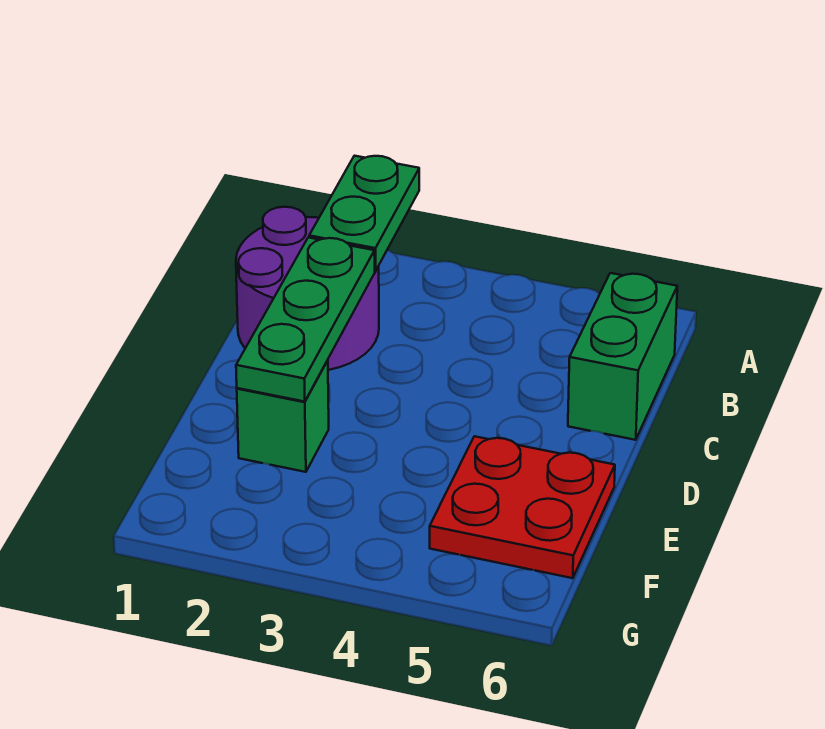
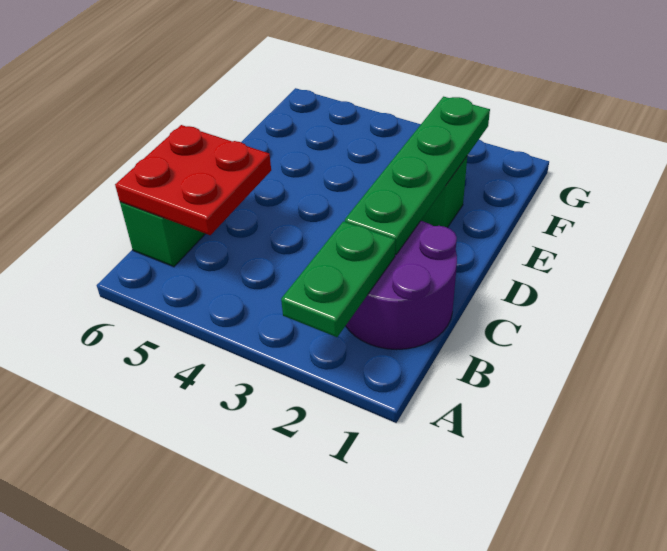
green 1x3 plate [236,238,375,402] -> green 1x4 plate [345,97,490,255]
red 2x2 plate [430,436,615,578] -> red 2x2 plate moved to [115,125,271,235]

